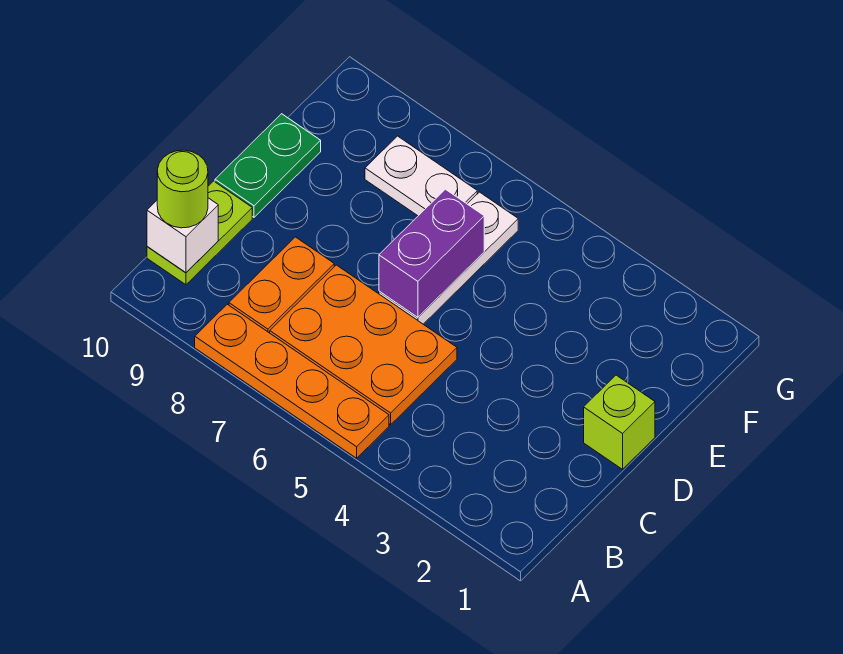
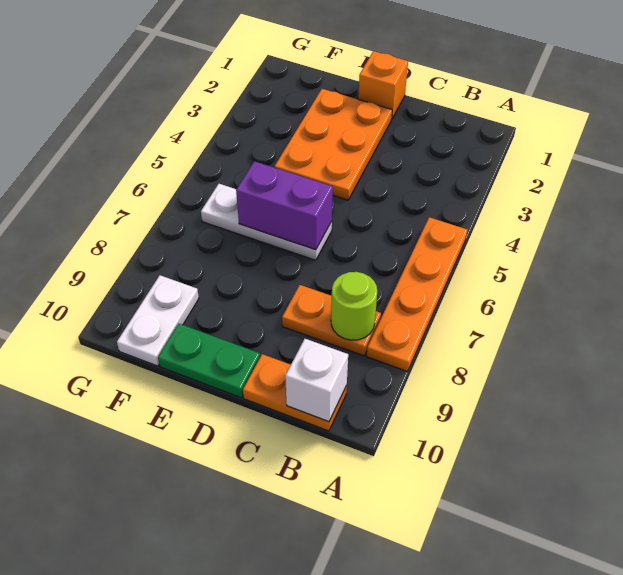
orange 2x3 plate [270,265,457,425] -> orange 2x3 plate moved to [275,89,392,200]
lime 1x2 plate [147,181,252,285] -> orange 1x2 plate [243,354,347,431]
lime 1x1 round brick [157,150,208,228] -> lime 1x1 round brick moved to [331,272,377,340]
lime 1x1 brick [584,375,655,469] -> orange 1x1 brick [358,51,408,118]
white 1x2 plate [365,136,477,216] -> white 1x2 plate moved to [117,275,199,366]

